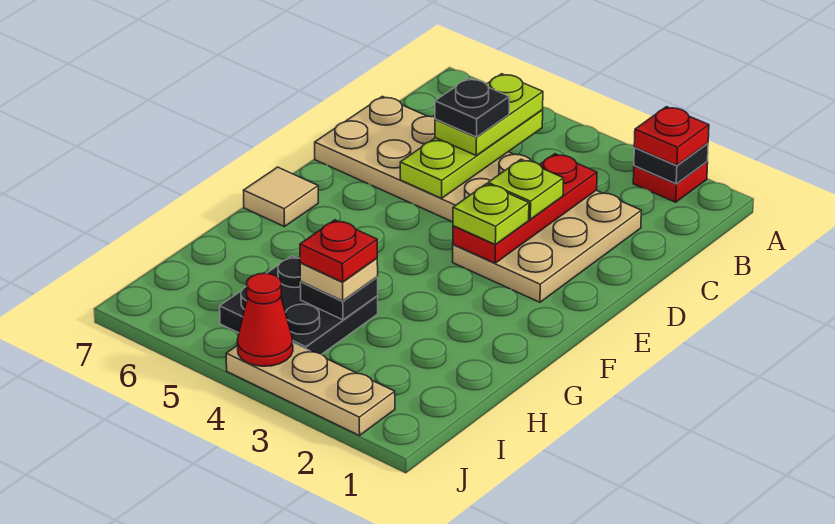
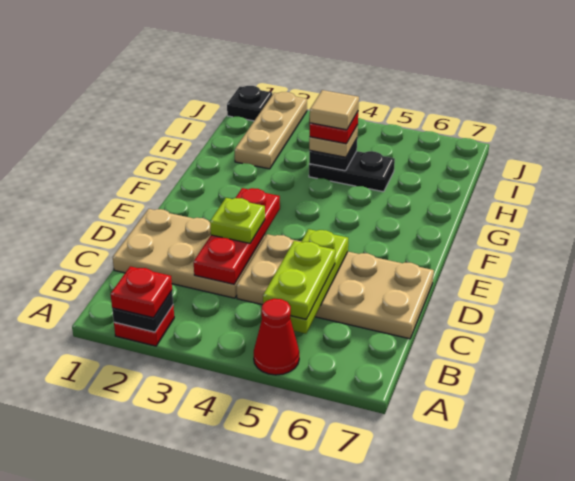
tan 2x3 plate [453,190,641,302] -> tan 2x3 plate turned to [113,209,265,298]
black 1x1 plate [435,79,509,137] -> black 1x1 plate moved to [227,86,272,121]
lime 1x1 plate [453,184,529,244] -> none
tan 1x1 tile [243,167,318,227] -> tan 1x1 tile moved to [310,90,359,130]
black 2x2 plate [220,256,378,354] -> black 1x2 plate [309,151,395,192]
tan 1x3 plate [226,343,395,436] -> tan 1x3 plate turned to [235,92,307,169]
red 1x1 cone [237,273,293,366] -> red 1x1 cone moved to [254,299,299,375]

